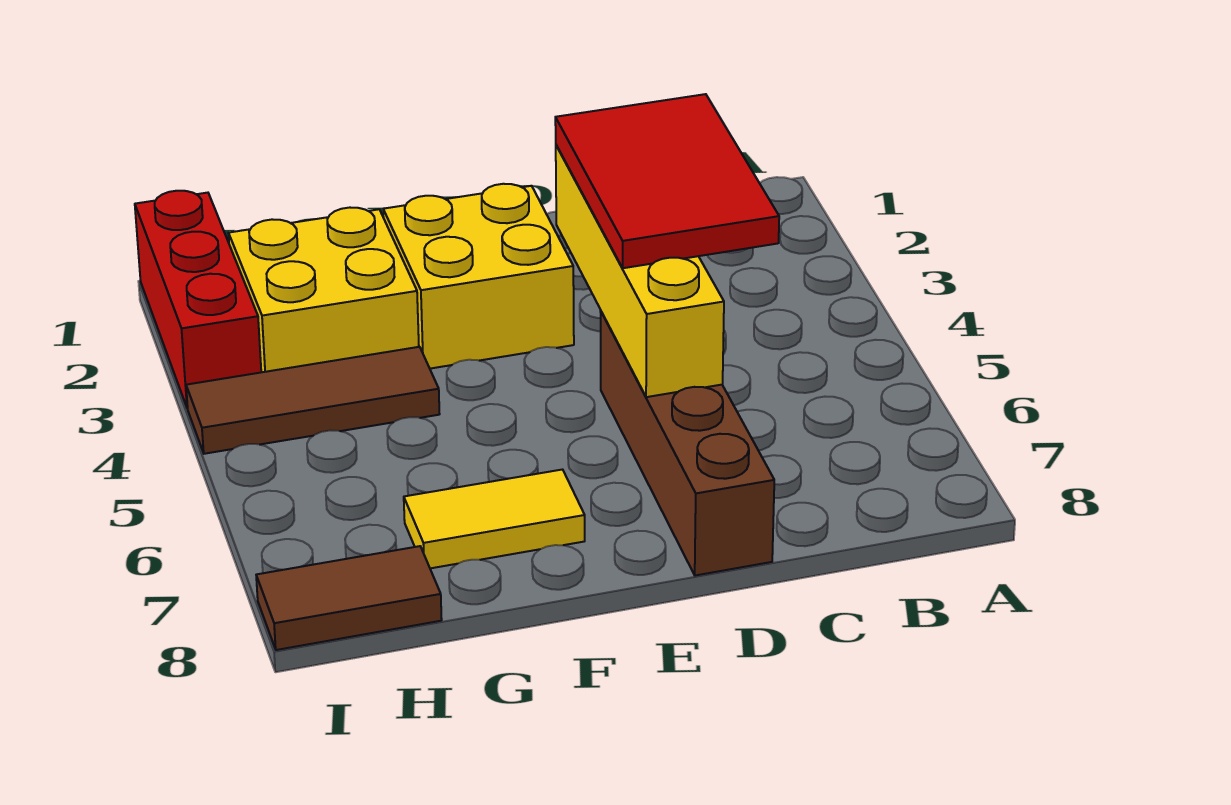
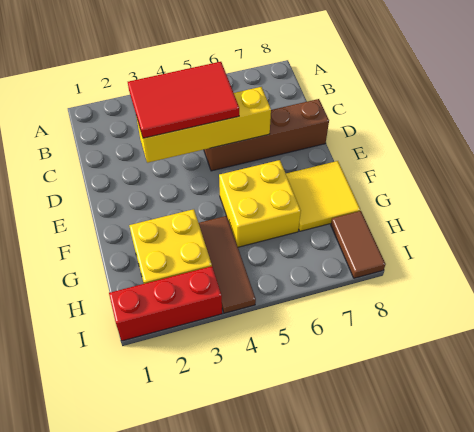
yellow 2x2 brick [383,184,574,369] -> yellow 2x2 brick moved to [219,160,301,247]
yellow 1x2 tile [404,470,585,568] -> yellow 2x2 tile [286,161,360,231]

